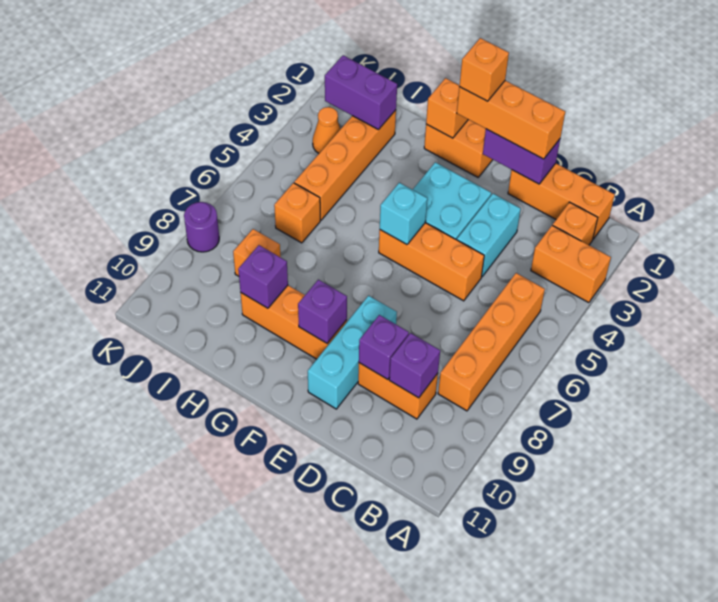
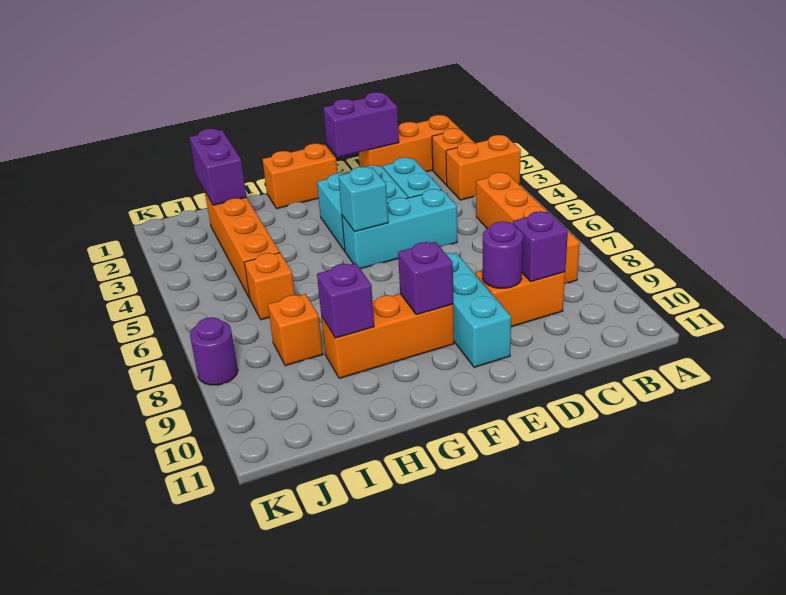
orange 1x3 brick [457,81,565,159] -> none
orange 1x3 brick [379,223,484,301] -> cyan 1x3 brick [342,189,457,269]
purple 1x1 brick [359,315,409,380] -> purple 1x1 round brick [482,221,523,288]
orange 1x1 brick [459,38,509,101] -> none
orange 1x1 brick [426,78,468,138] -> none
purple 1x2 brick [325,55,397,130] -> purple 1x2 brick turned to [189,129,247,205]
orange 1x1 cone [313,107,340,153] -> none

